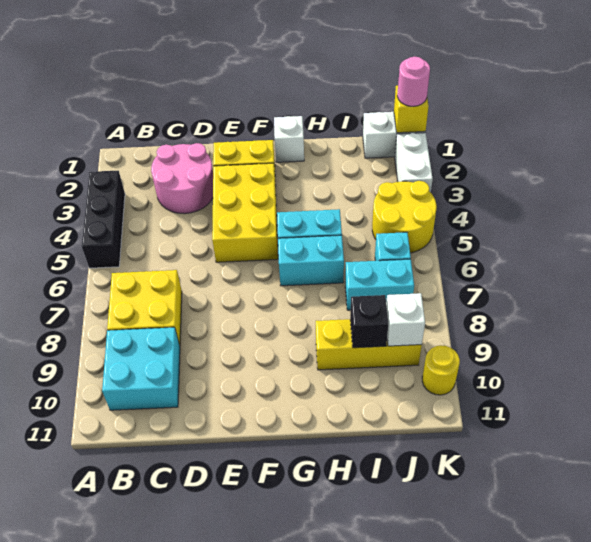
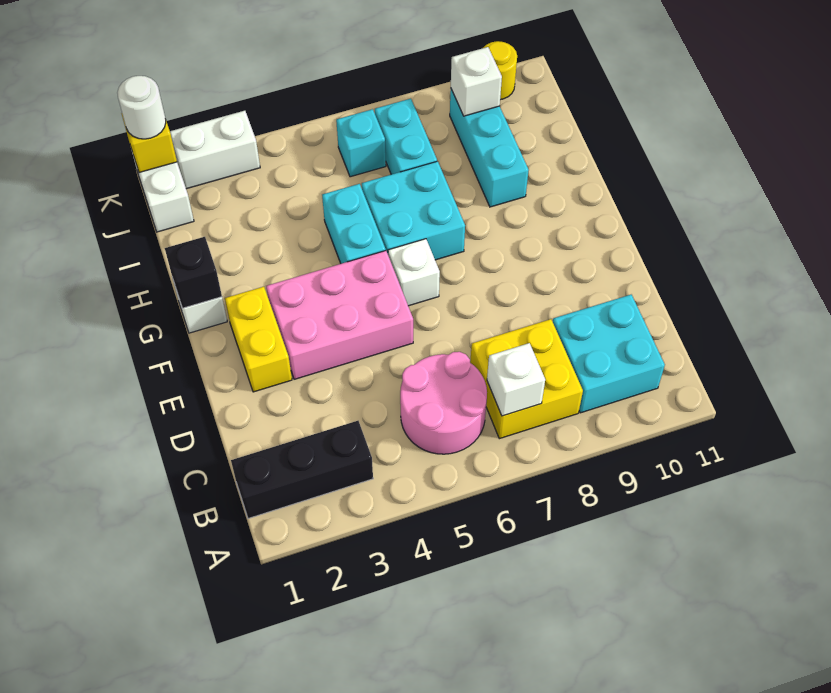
black 1x3 brick [81,171,125,268] -> black 1x3 brick moved to [231,421,373,519]
none -> white 1x1 brick [487,343,545,416]
pink 2x2 round brick [151,143,213,214] -> pink 2x2 round brick moved to [400,352,487,454]
yellow 2x3 brick [212,163,278,262] -> pink 2x3 brick [266,251,413,379]
none -> white 1x1 brick [388,239,440,306]
cyan 1x2 brick [278,235,344,286] -> cyan 2x2 brick [362,161,465,260]
yellow 1x3 brick [316,319,422,370] -> cyan 1x3 brick [450,89,529,207]
black 1x1 brick [350,295,388,348] -> black 1x1 brick moved to [165,237,222,308]
yellow 2x2 round brick [372,181,437,253] -> none
pink 1x1 round brick [397,57,430,106] -> white 1x1 round brick [117,76,166,139]

